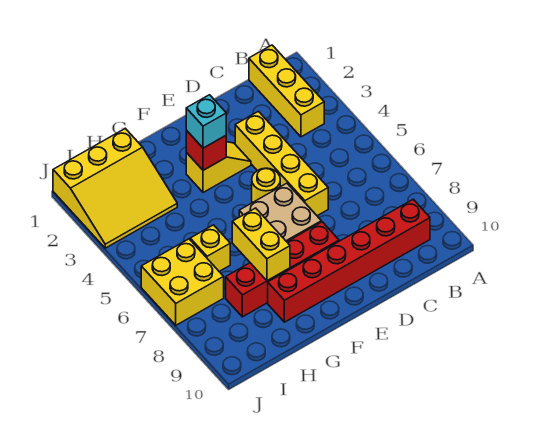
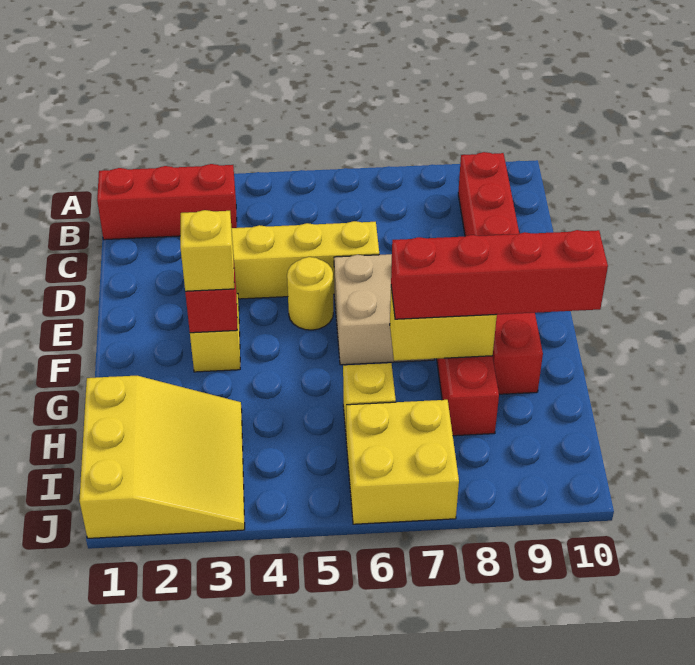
yellow 1x3 brick [249,45,324,137] -> red 1x3 brick [97,164,237,240]
cyan 1x1 brick [186,95,226,148] -> yellow 1x1 brick [180,210,234,292]
none -> red 1x4 brick [391,230,608,319]

